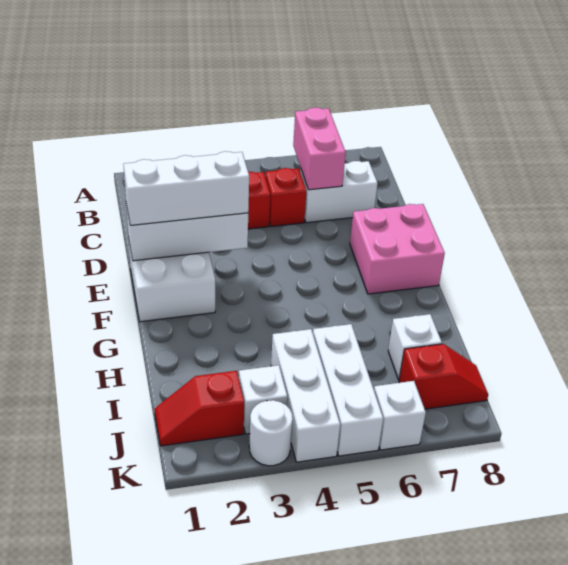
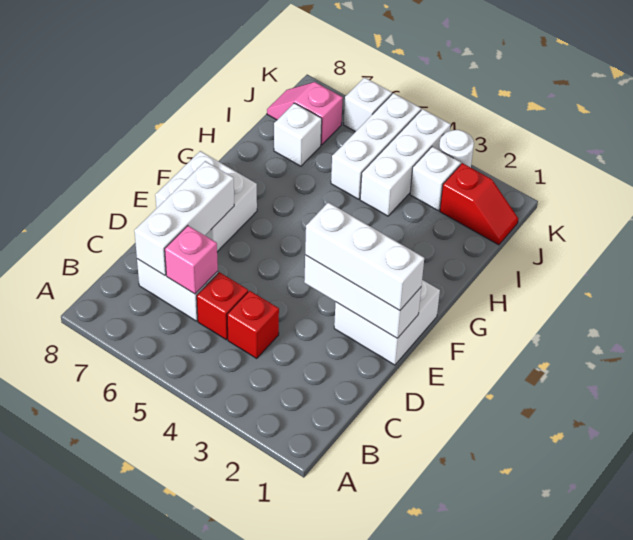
pink 1x2 brick [293,107,346,190] -> pink 1x1 brick [165,226,218,294]
none -> white 1x3 brick [134,161,234,275]
pink 2x2 brick [350,204,445,294] -> white 2x2 brick [155,151,257,252]
red 1x2 slope [399,344,488,409] -> pink 1x2 slope [267,82,343,145]

